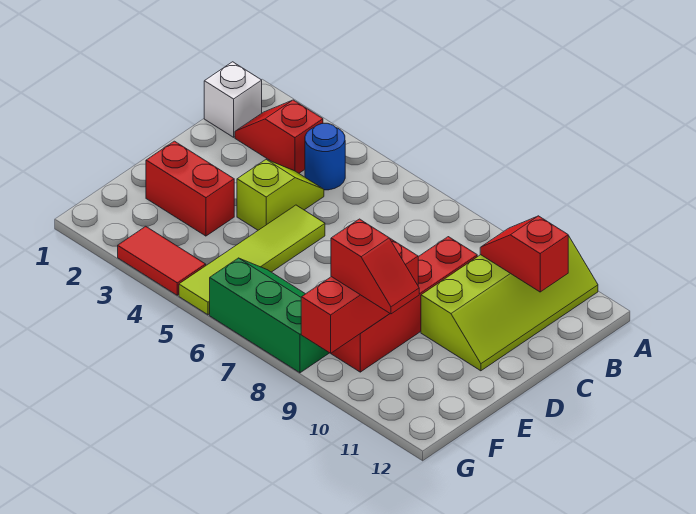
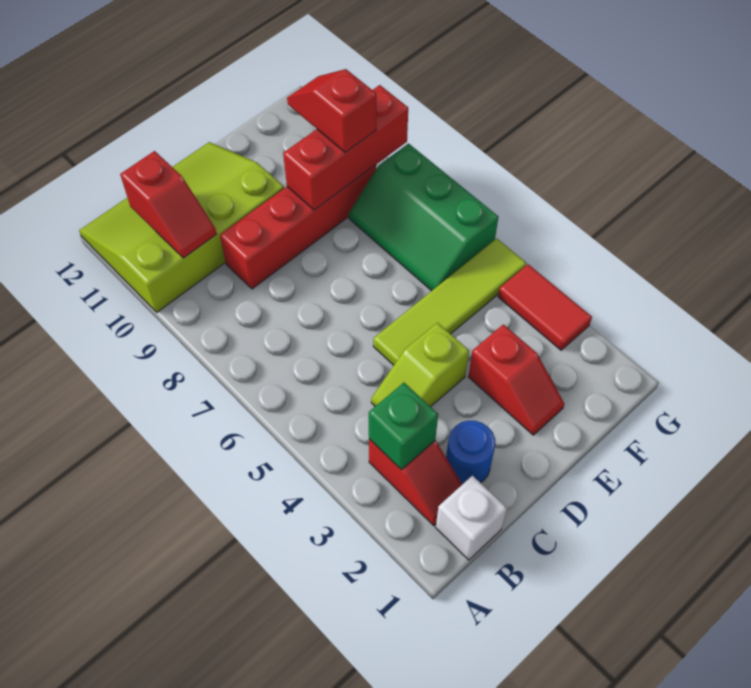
lime 2x4 slope [421,235,598,371] -> lime 3x4 slope [79,142,284,312]
none -> green 1x1 brick [369,383,438,470]
blue 1x1 round brick [305,124,345,190] -> blue 1x1 round brick moved to [446,421,495,484]
red 1x2 brick [146,141,234,236] -> red 1x2 slope [468,324,564,435]

